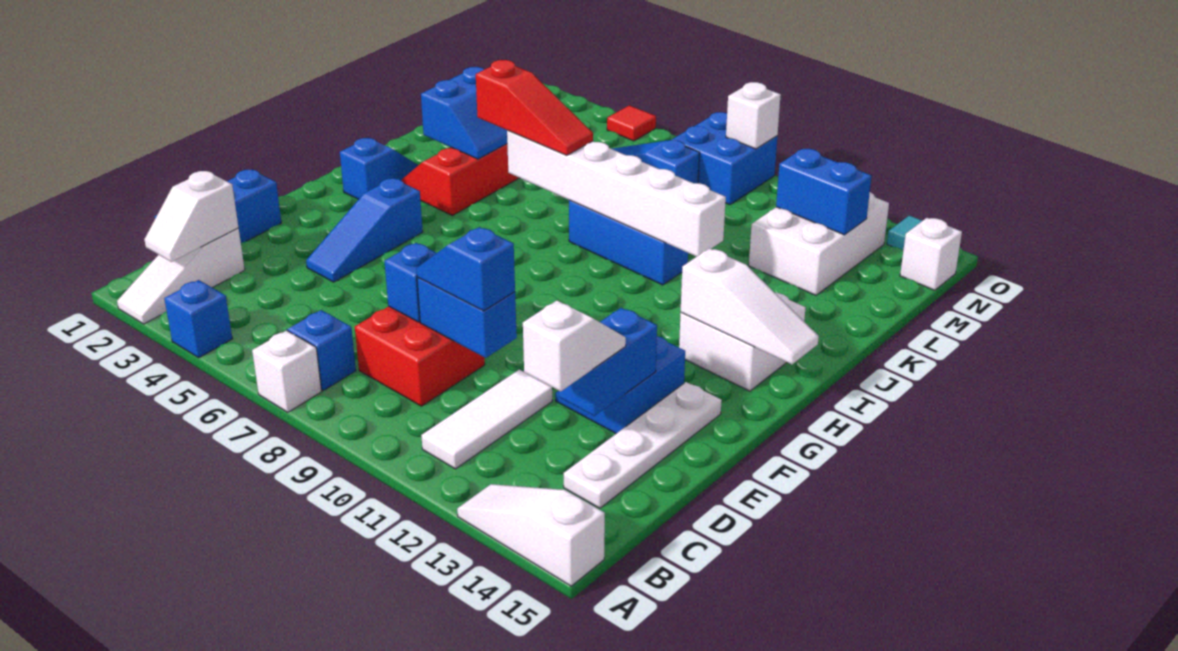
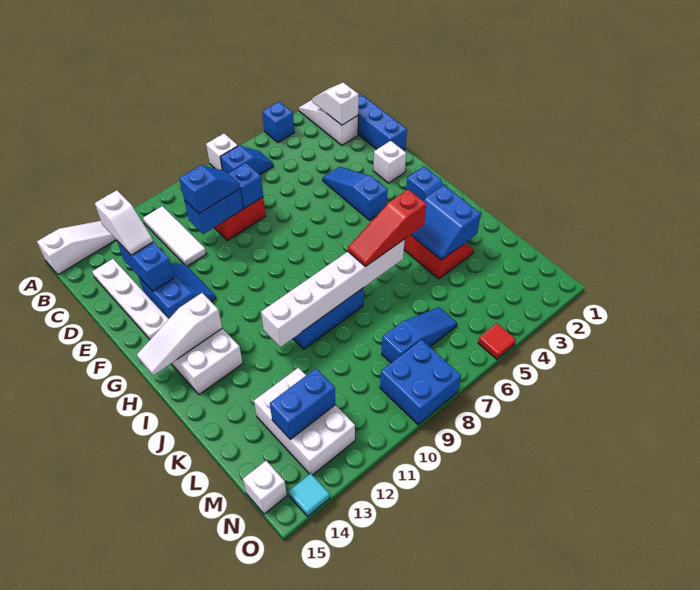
white 1x1 brick [726,82,781,149] -> white 1x1 brick moved to [373,141,406,183]

